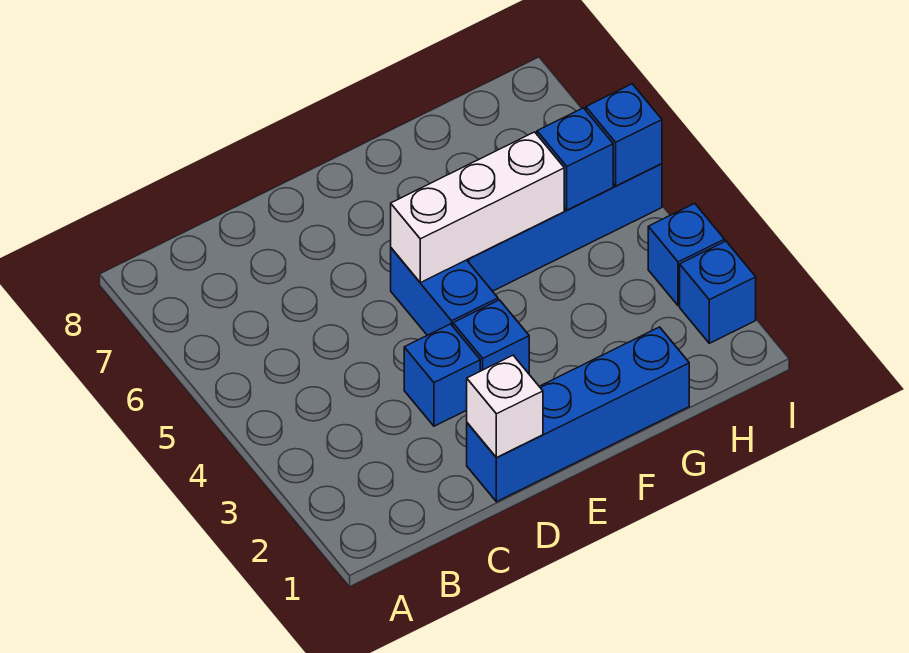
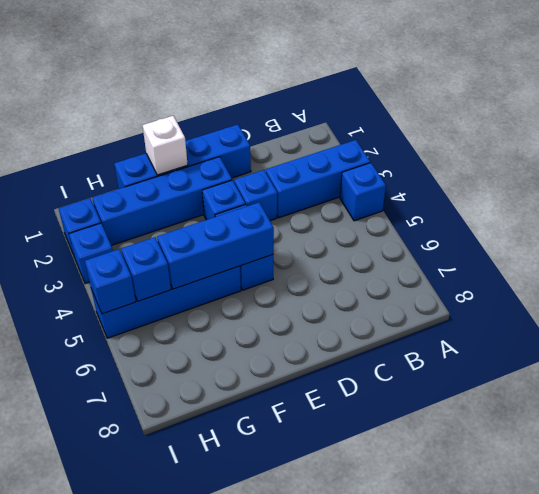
none -> blue 1x3 brick [266,140,370,218]
none -> blue 1x1 brick [340,163,386,221]
white 1x1 brick [467,355,543,458] -> white 1x1 brick moved to [143,116,188,175]
none -> blue 1x4 brick [92,157,232,245]
white 1x3 brick [391,132,564,283] -> blue 1x3 brick [157,202,274,289]

